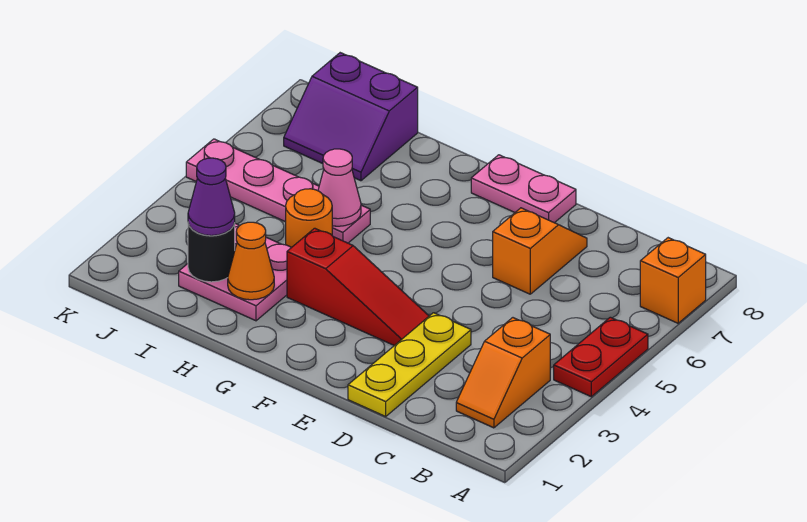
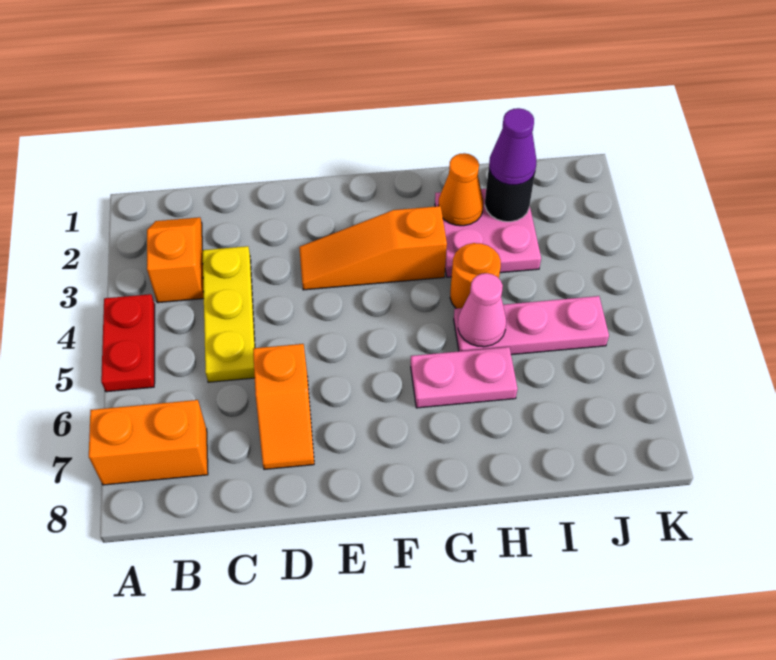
orange 1x1 brick [640,238,706,323] -> orange 1x2 brick [89,400,208,485]
yellow 1x3 plate [348,313,471,416] -> yellow 1x3 plate moved to [203,246,255,382]
red 1x3 slope [287,228,429,345] -> orange 1x3 slope [299,206,447,290]
pink 1x2 plate [471,155,576,223] -> pink 1x2 plate moved to [411,347,518,408]
pink 1x4 plate [186,139,370,243] -> pink 1x3 plate [454,296,609,355]
purple 2x2 slope [284,53,418,181] -> none

